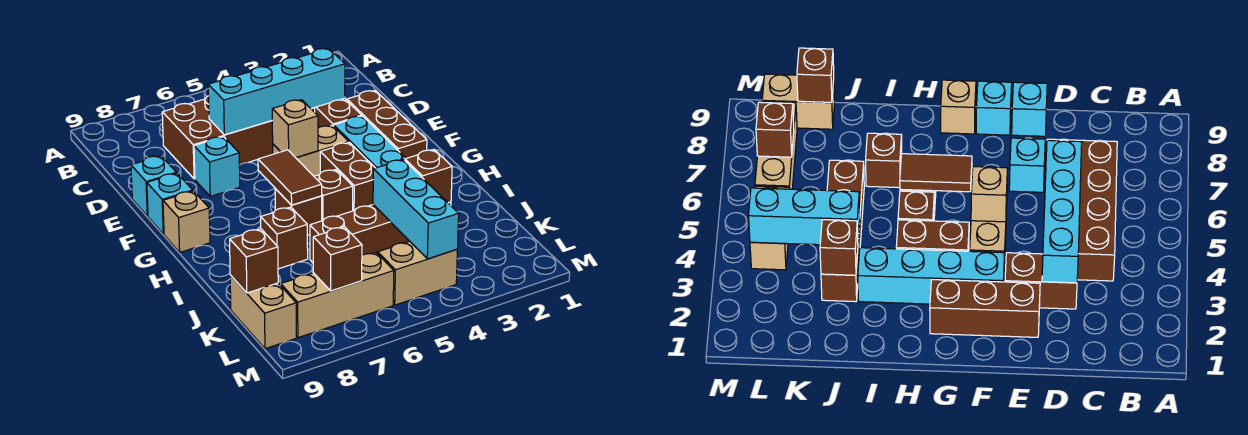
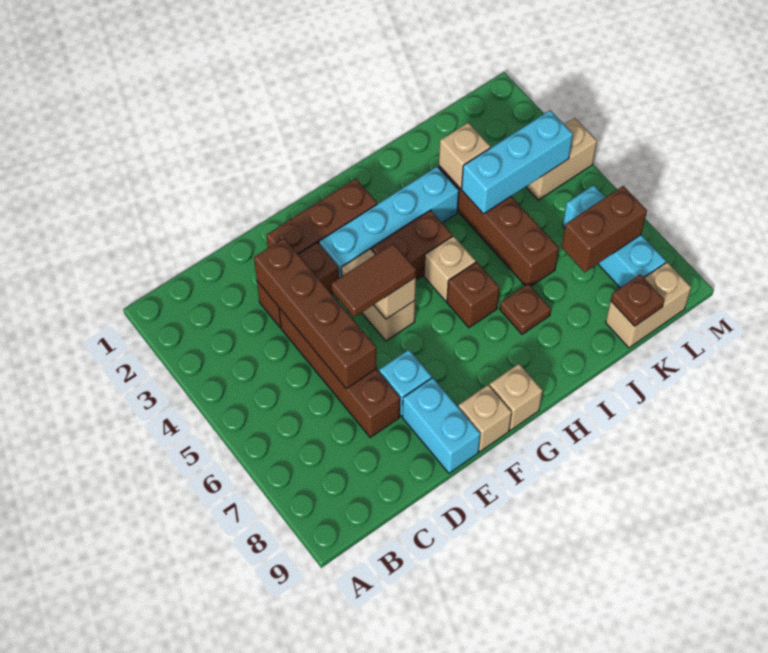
brown 2x4 brick [162,96,315,179] -> brown 1x4 brick [279,308,400,437]
cyan 1x4 brick [208,49,345,135] -> brown 1x4 brick [254,238,377,389]
cyan 1x1 brick [131,156,176,216] -> cyan 1x2 brick [402,378,480,473]
cyan 1x1 brick [147,173,193,234] -> tan 1x1 brick [458,385,512,452]
brown 1x2 tile [258,150,322,205] -> brown 1x2 tile moved to [331,244,416,317]
brown 1x1 brick [314,170,353,221] -> tan 1x1 brick [424,236,476,301]
brown 1x1 brick [261,207,308,269] -> brown 1x1 plate [500,284,551,334]
brown 1x1 brick [405,150,452,203] -> tan 1x1 brick [439,123,491,189]
brown 1x1 brick [230,229,278,293] -> brown 1x1 plate [611,274,664,326]
tan 1x2 brick [378,241,457,305] -> tan 1x2 brick turned to [526,118,597,200]
tan 1x3 brick [280,253,394,338] -> cyan 1x3 brick [563,185,666,288]
brown 1x1 brick [313,227,362,291] -> brown 1x2 brick [562,186,647,272]

